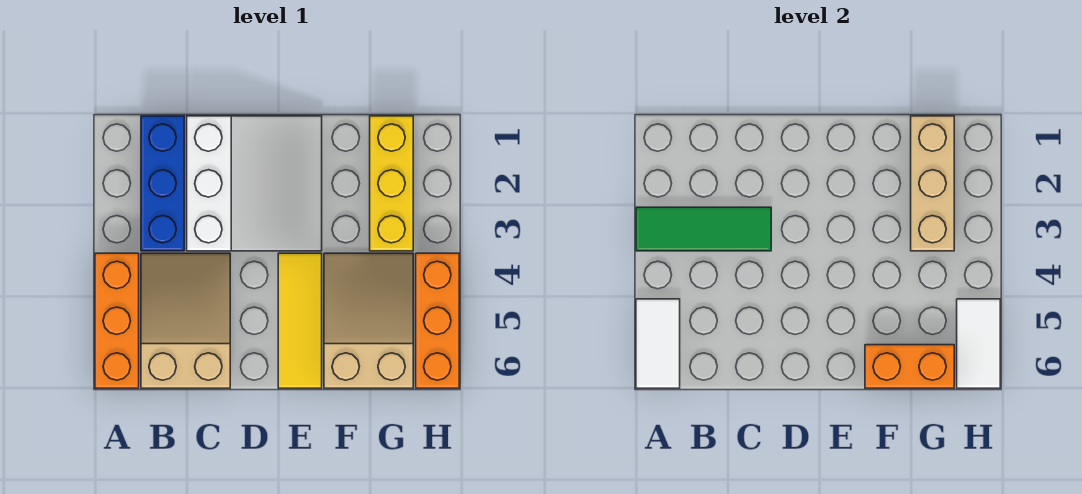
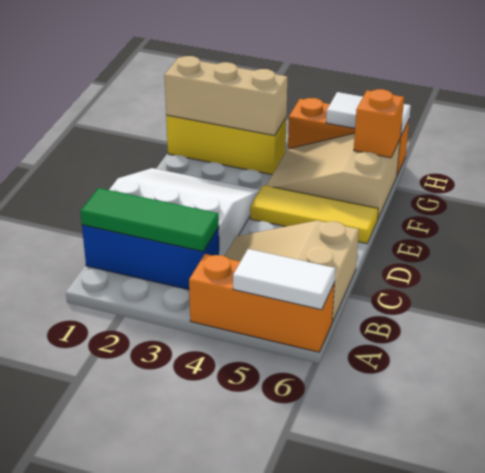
green 1x3 tile [636,207,771,251] -> green 1x3 tile turned to [80,188,219,252]
orange 1x2 brick [865,345,954,388] -> orange 1x1 brick [354,89,404,158]

